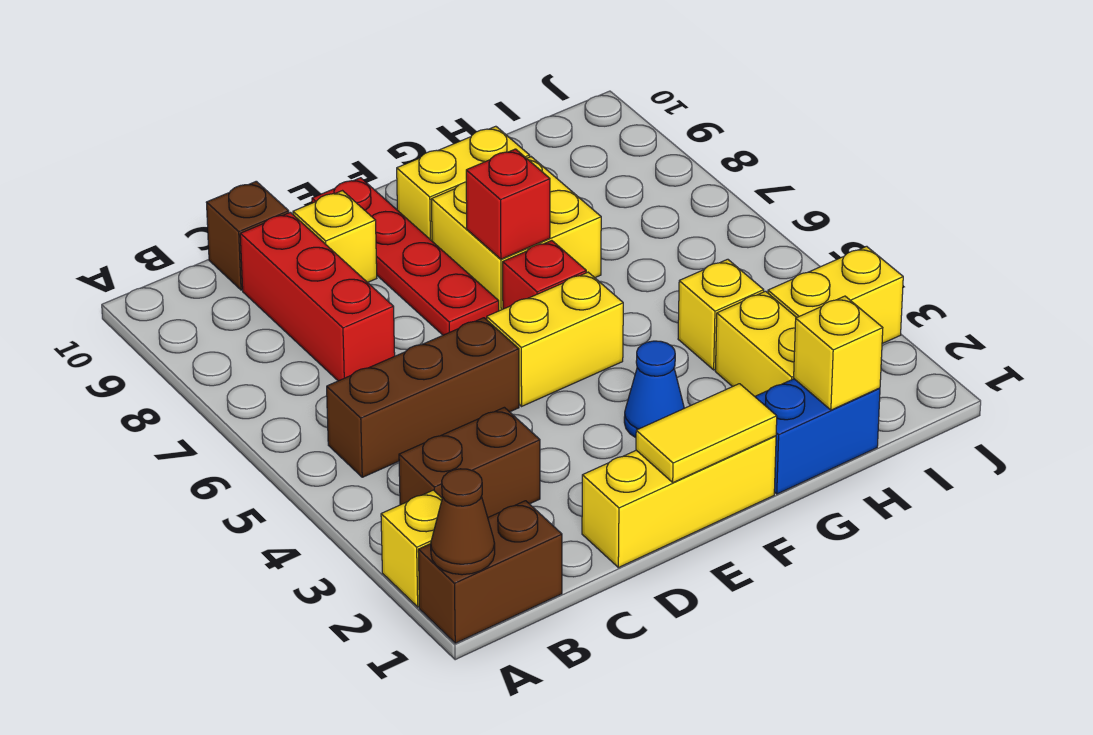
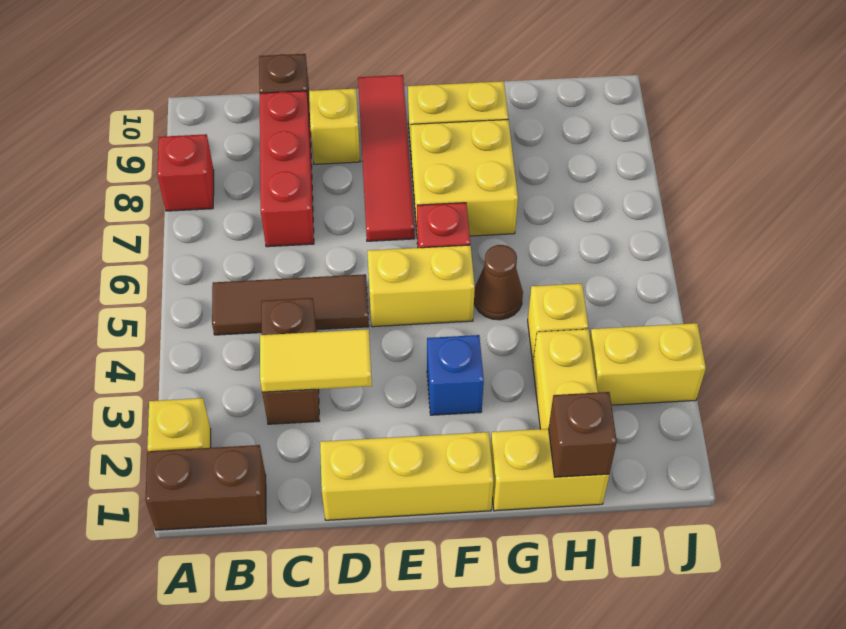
brown 1x1 cone [431,469,495,575] -> brown 1x1 cone moved to [474,245,523,320]
brown 1x2 brick [399,407,540,517] -> brown 1x2 brick turned to [261,298,320,424]
brown 1x3 brick [327,318,519,477] -> brown 1x3 tile [212,274,369,335]
yellow 1x2 tile [636,384,777,482] -> yellow 1x2 tile moved to [260,329,372,392]
red 1x4 plate [312,178,499,335] -> red 1x4 tile [358,75,415,241]
blue 1x1 cone [624,341,684,438] -> blue 1x1 brick [427,335,484,415]
red 1x1 brick [466,149,550,259] -> red 1x1 brick moved to [157,134,214,211]
blue 1x2 brick [755,379,880,494] -> yellow 1x2 brick [490,429,609,511]
yellow 1x1 brick [794,296,883,410] -> brown 1x1 brick [549,392,617,477]

